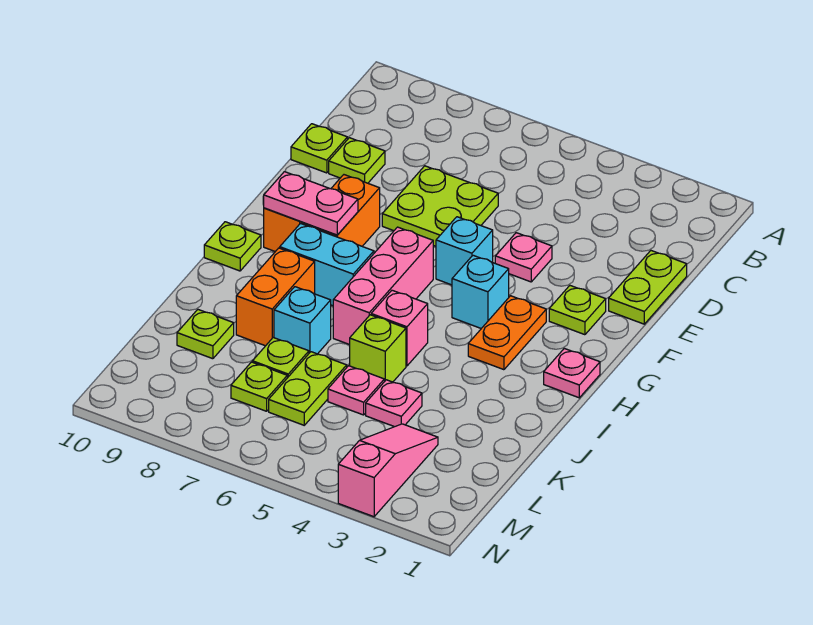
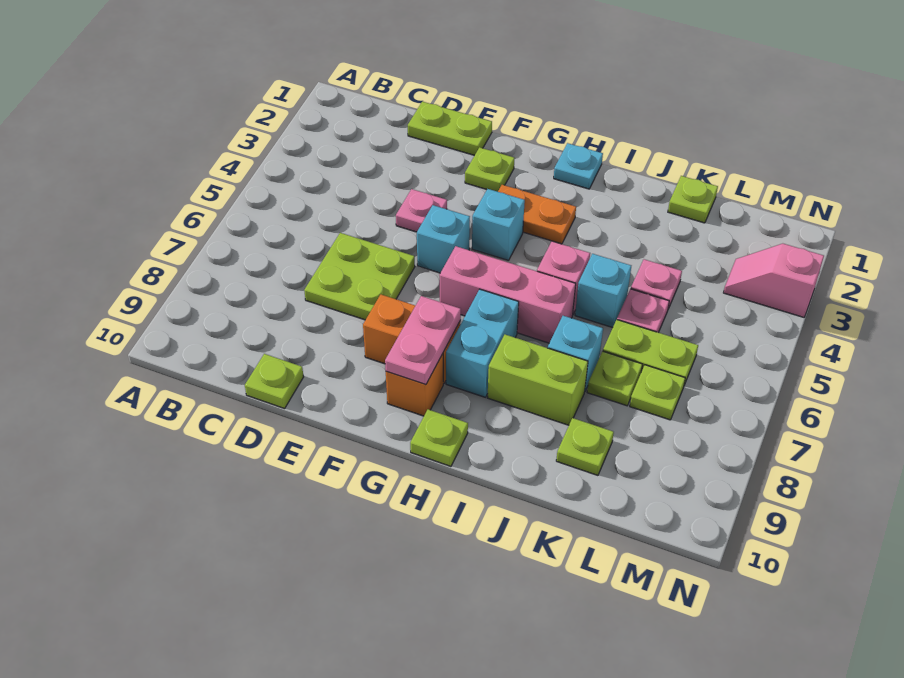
lime 1x1 plate [329,138,385,183] -> lime 1x1 plate moved to [668,176,718,223]
pink 1x1 plate [544,348,600,398] -> cyan 1x1 plate [554,143,603,189]
orange 1x2 brick [236,248,315,346] -> lime 1x2 brick [488,335,588,425]
lime 1x1 brick [350,315,406,382] -> cyan 1x1 brick [575,254,631,328]
pink 1x3 slope [338,424,438,517] -> pink 1x2 slope [724,244,824,317]

